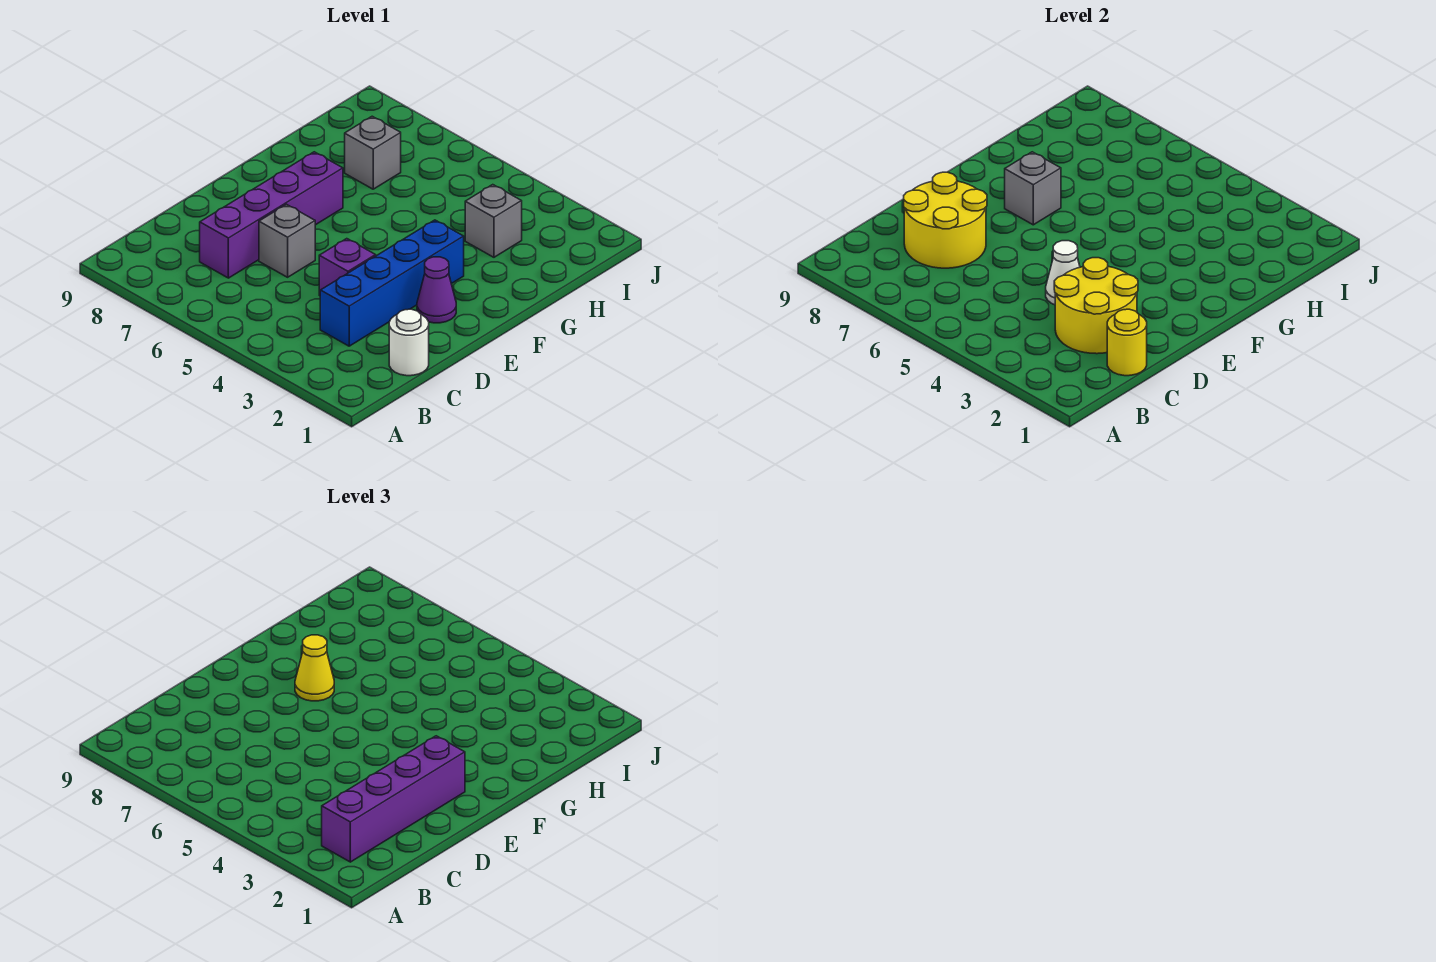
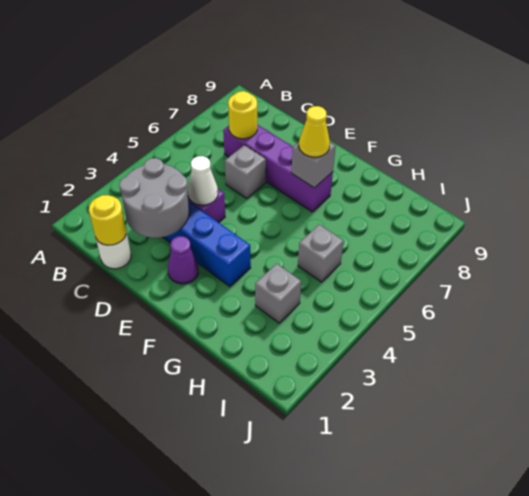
purple 1x4 brick [322,736,465,862] -> none
yellow 2x2 round brick [1054,258,1138,354] -> grey 2x2 round brick [119,158,189,238]
yellow 2x2 round brick [904,172,987,268] -> yellow 1x1 round brick [228,91,257,139]
grey 1x1 brick [345,116,401,189] -> grey 1x1 brick moved to [298,225,343,282]

